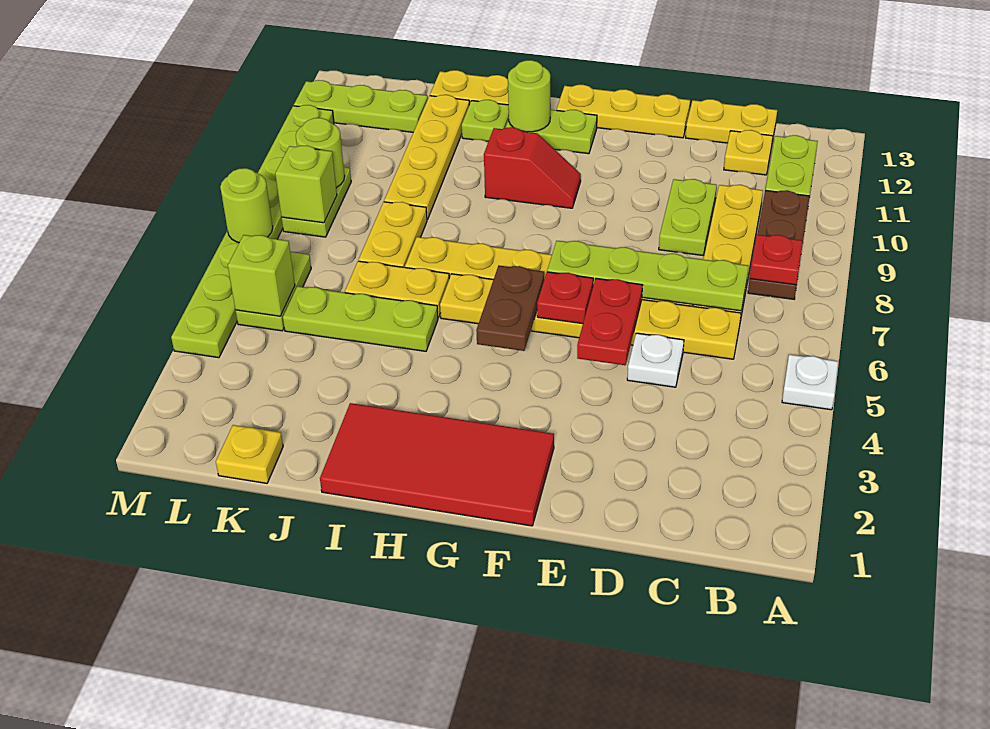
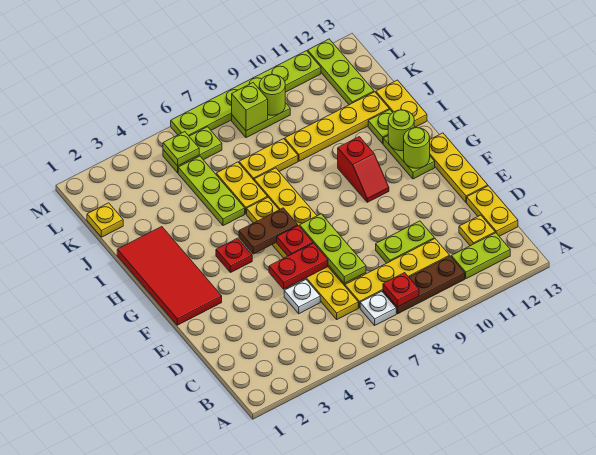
white 1x1 plate [782,354,838,410] -> white 1x1 plate moved to [360,291,396,325]
lime 1x4 plate [547,241,748,311] -> lime 1x3 plate [300,214,366,284]
none -> red 1x1 plate [216,238,252,273]
lime 1x1 brick [228,235,295,316] -> lime 1x1 plate [163,132,199,166]
lime 1x8 plate [171,105,334,358] -> lime 1x6 plate [171,51,321,136]
lime 1x1 round brick [220,168,273,243] -> lime 1x1 round brick moved to [404,128,430,168]

